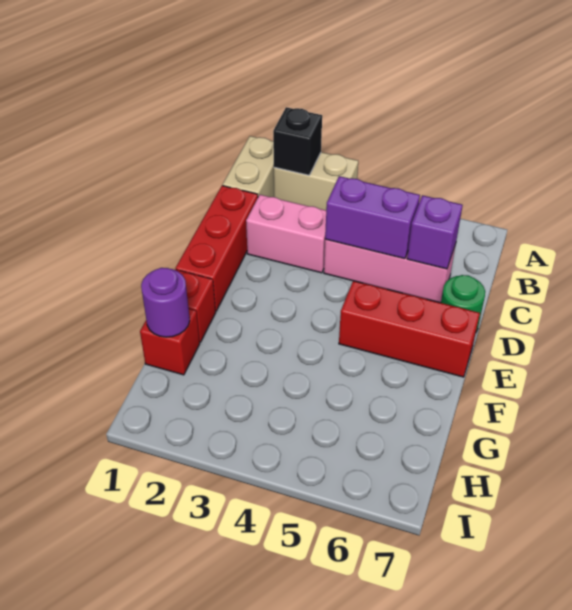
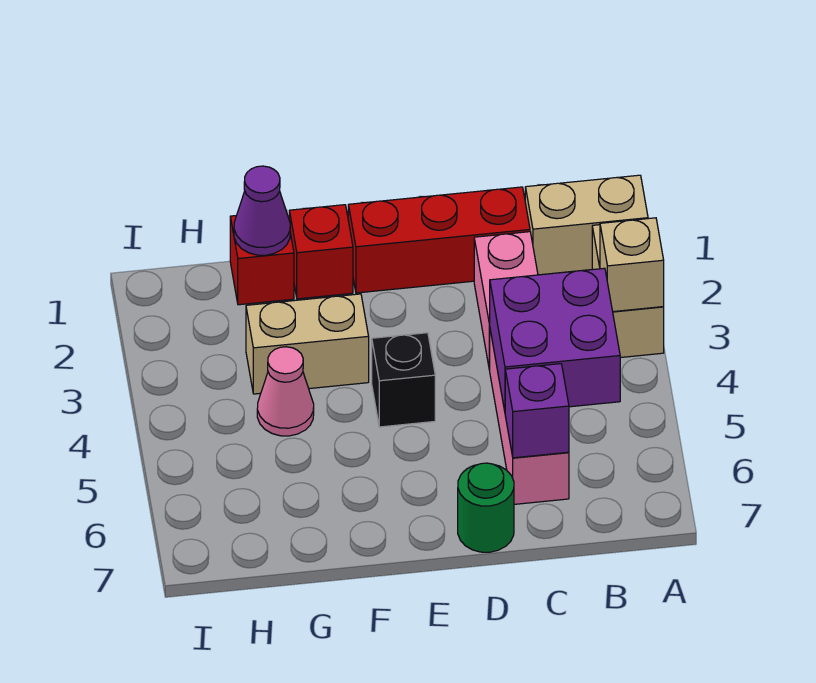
black 1x1 brick [273,107,322,175] -> black 1x1 brick moved to [372,333,435,427]
none -> tan 1x1 brick [600,218,664,312]
purple 1x2 brick [325,176,420,259] -> purple 2x2 brick [489,268,620,411]
red 1x3 brick [339,281,480,377] -> none
none -> tan 1x2 brick [246,294,369,394]
purple 1x1 round brick [141,268,190,337] -> purple 1x1 cone [234,166,290,255]
none -> pink 1x1 cone [257,347,314,436]

